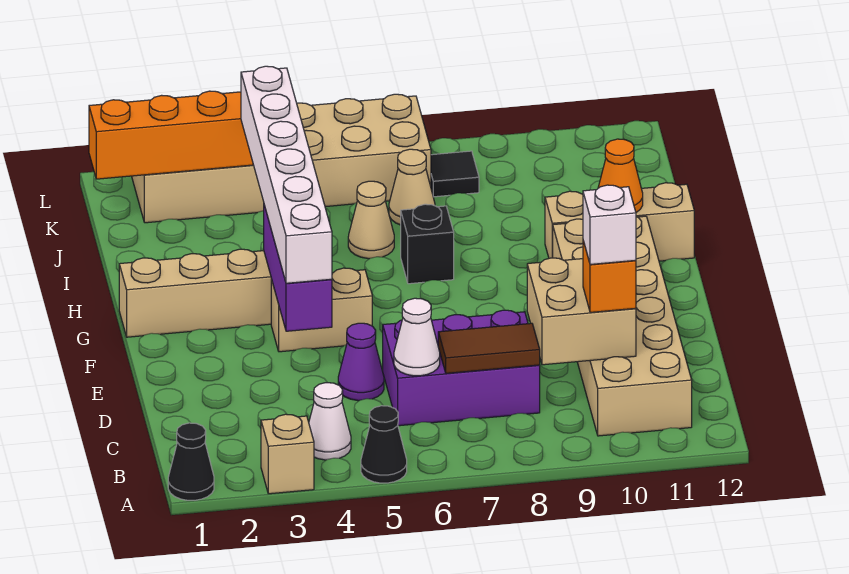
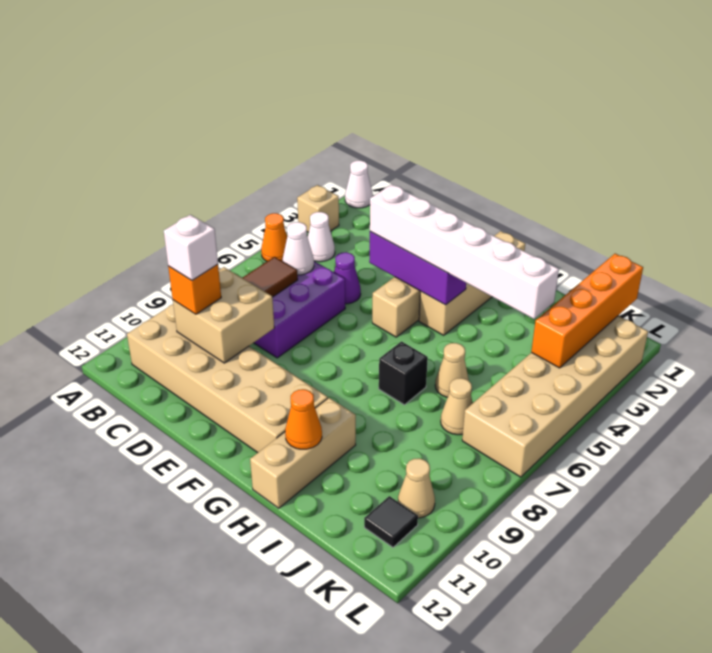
black 1x1 cone [168,423,214,500] -> white 1x1 cone [345,161,373,208]
black 1x1 cone [361,406,407,483] -> orange 1x1 cone [261,213,287,261]
black 1x1 tile [431,151,479,197] -> black 1x1 tile moved to [364,496,418,547]
none -> tan 1x1 cone [398,458,435,518]

